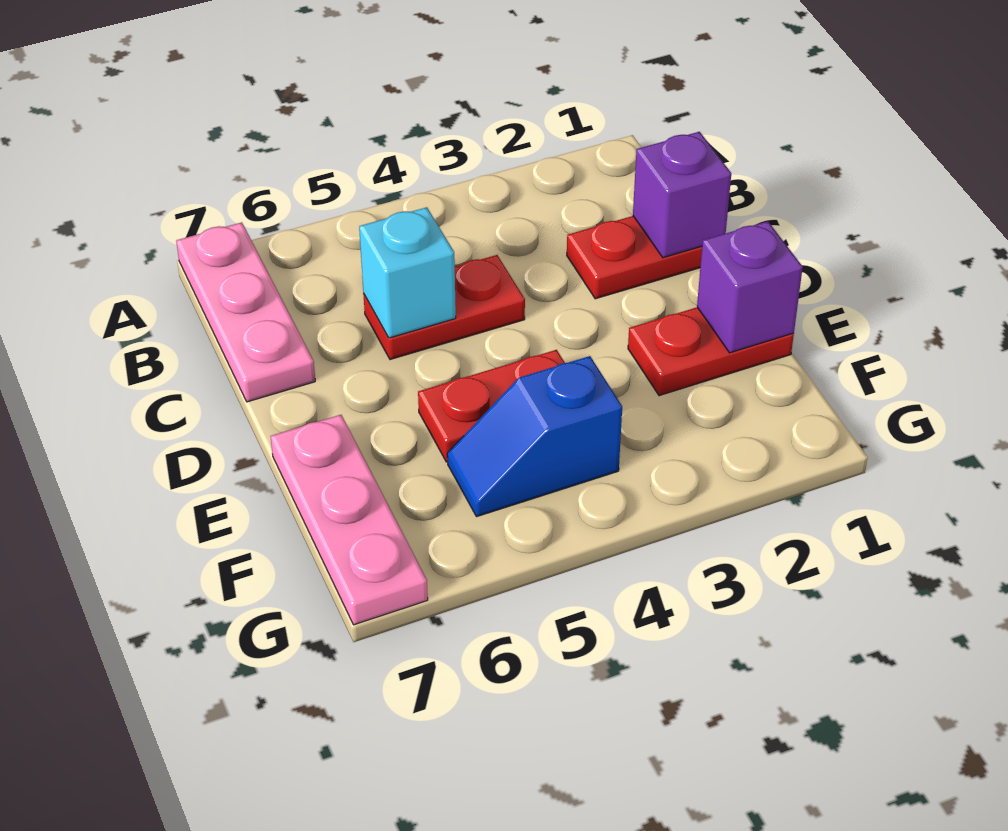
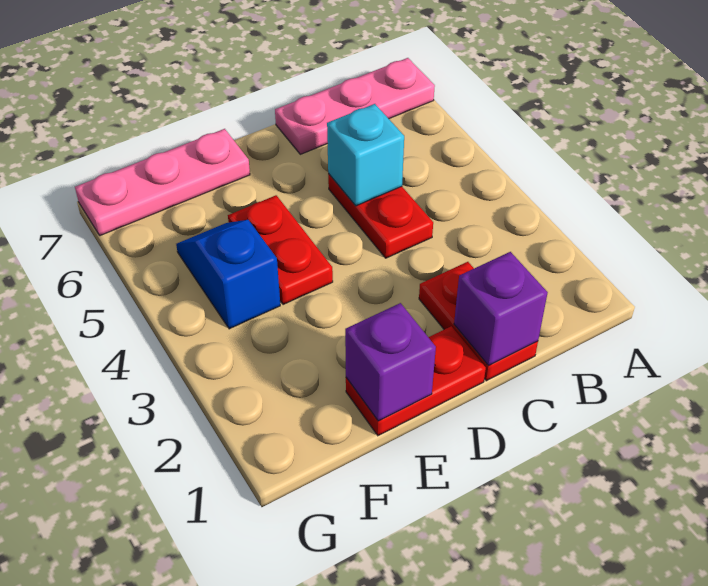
red 1x2 plate [628,307,794,396] -> red 1x2 plate turned to [346,326,486,436]

